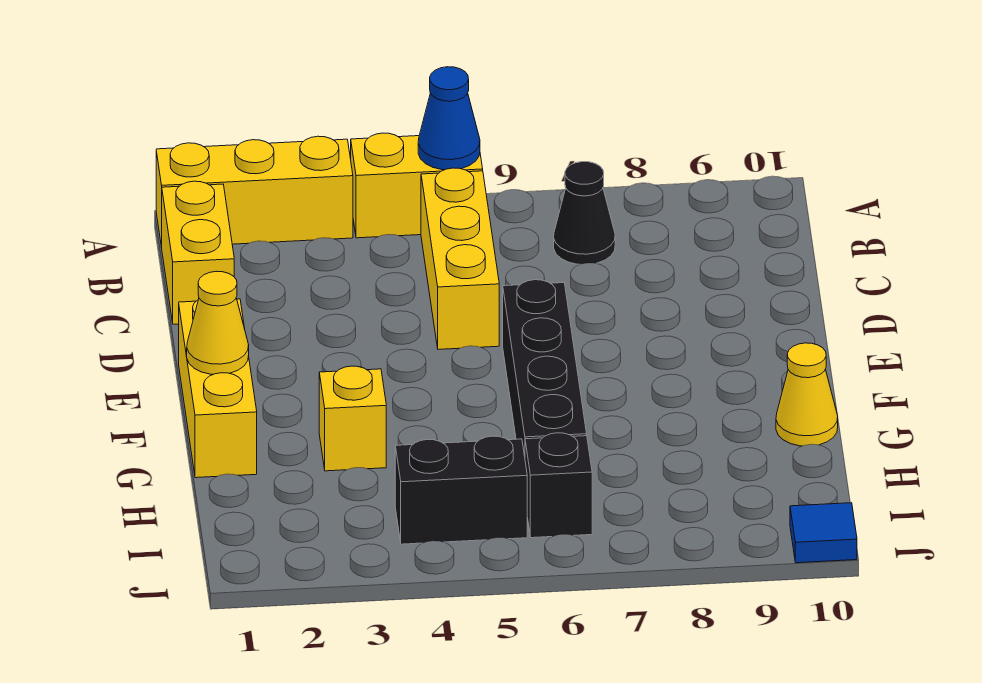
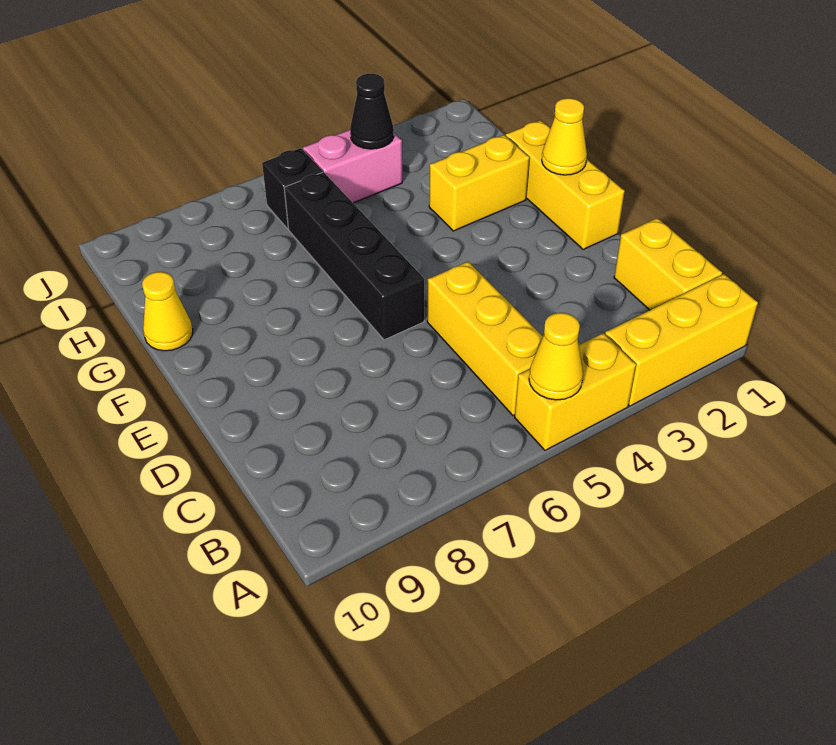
blue 1x1 cone [418,67,480,170] -> yellow 1x1 cone [529,313,583,400]
black 1x1 cone [554,162,615,264] -> black 1x1 cone moved to [350,74,394,149]
yellow 1x1 brick [319,366,386,471] -> yellow 1x2 brick [429,135,530,231]
black 1x2 brick [395,436,527,544] -> pink 1x2 brick [303,130,402,203]
blue 1x1 tile [790,503,857,563] -> none

